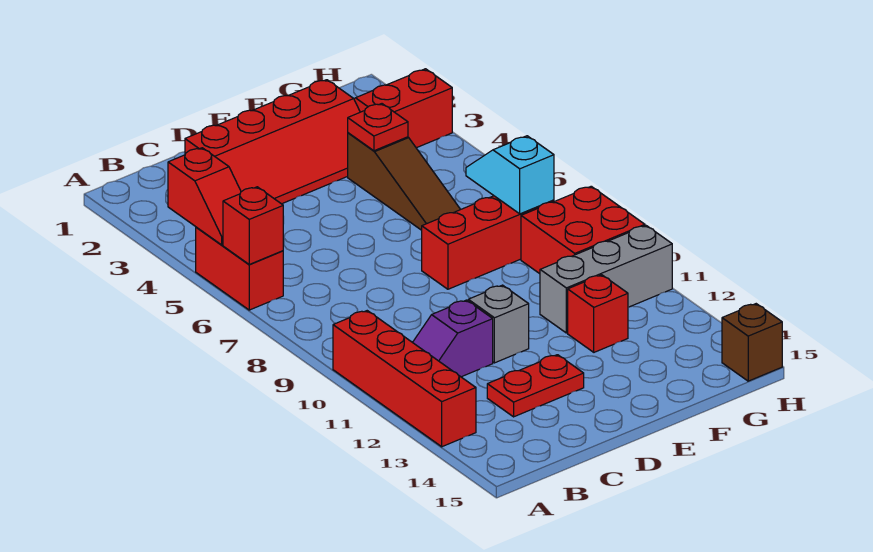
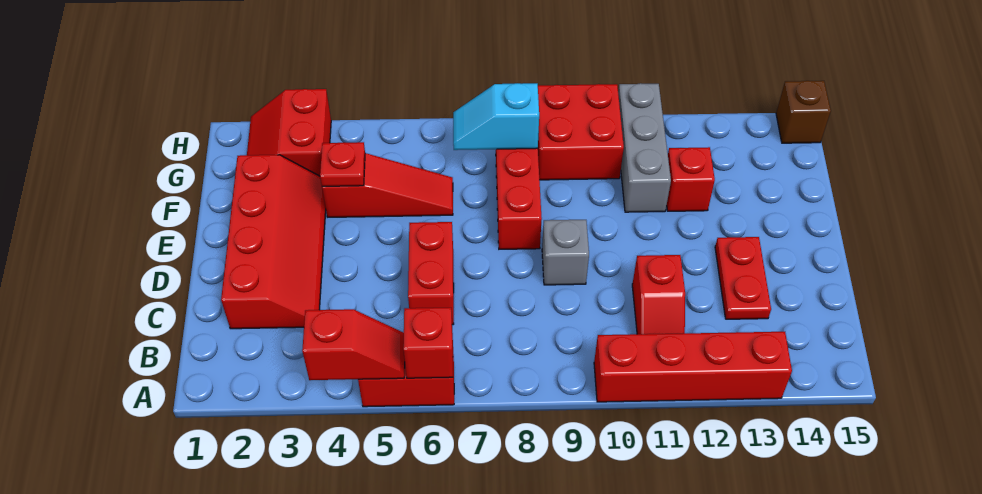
purple 1x2 slope [413,300,493,377] -> red 1x2 slope [632,255,685,334]
none -> red 1x2 brick [408,222,454,325]
grey 1x1 brick [468,285,529,363] -> grey 1x1 brick moved to [542,220,589,285]
brown 1x3 slope [348,133,461,230] -> red 1x3 slope [322,153,453,217]

